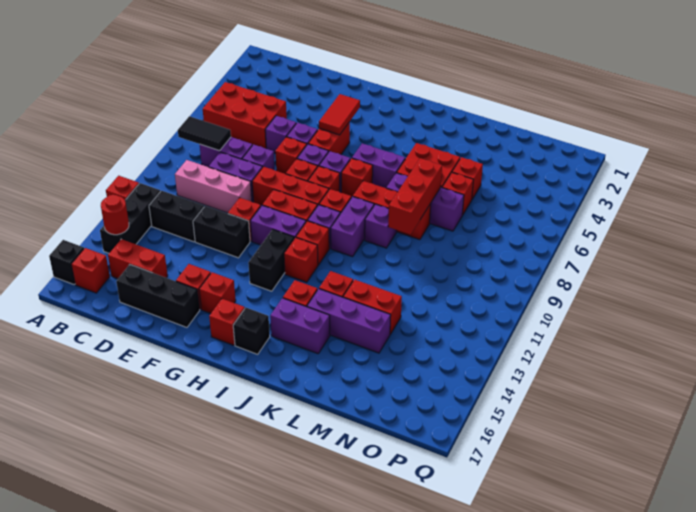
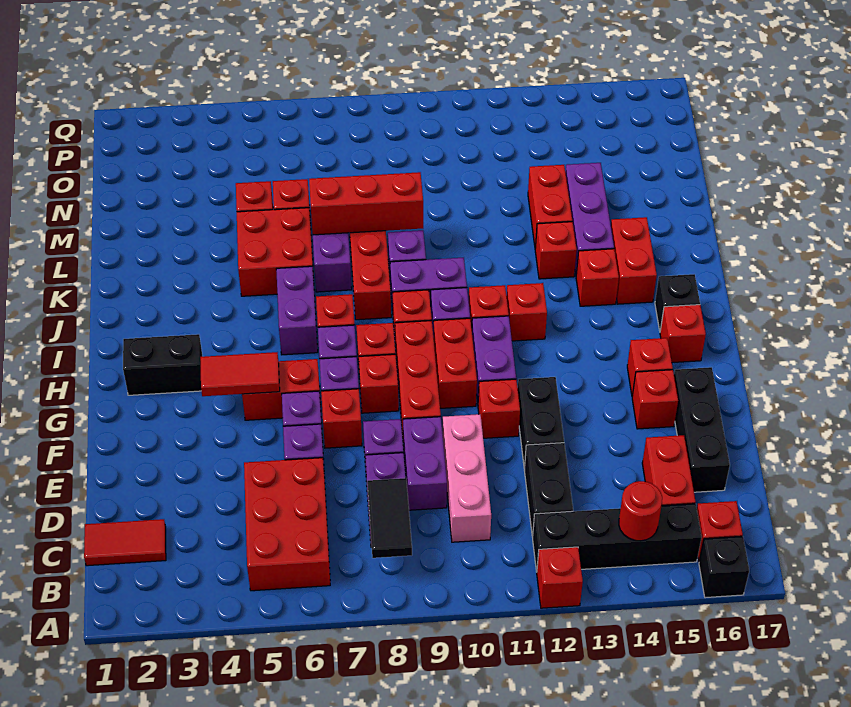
black 1x3 brick [100,183,160,253] -> black 1x4 brick [533,504,702,572]
none -> red 1x2 tile [84,519,166,566]
black 1x2 brick [248,229,294,291] -> black 1x2 brick moved to [123,334,203,395]
purple 1x2 brick [270,298,330,354] -> red 1x2 brick [611,217,657,304]

